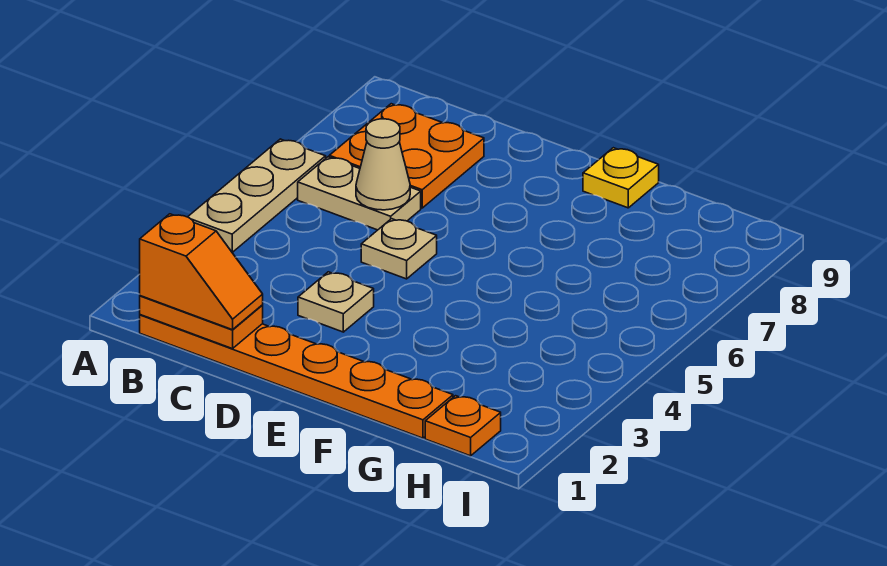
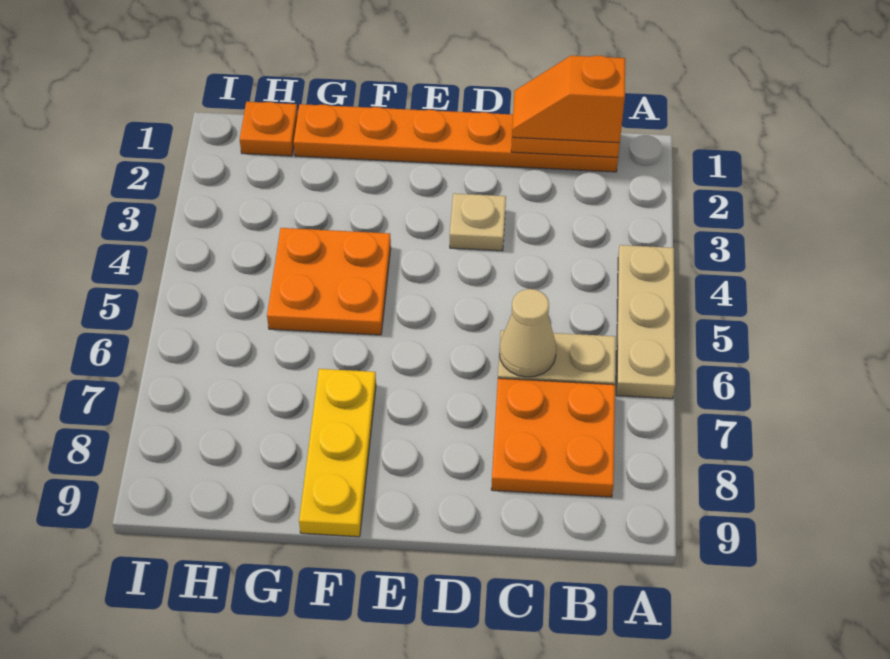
tan 1x1 plate [361,219,437,279] -> none
none -> orange 2x2 plate [267,228,391,335]
yellow 1x1 plate [583,148,659,208] -> yellow 1x3 plate [299,369,376,537]

